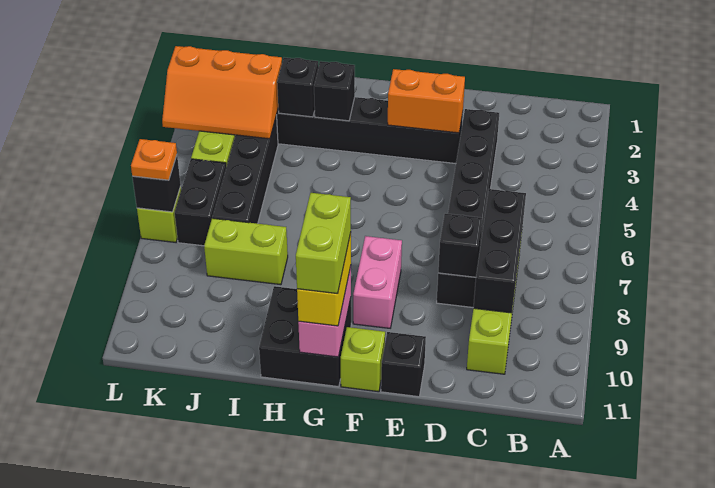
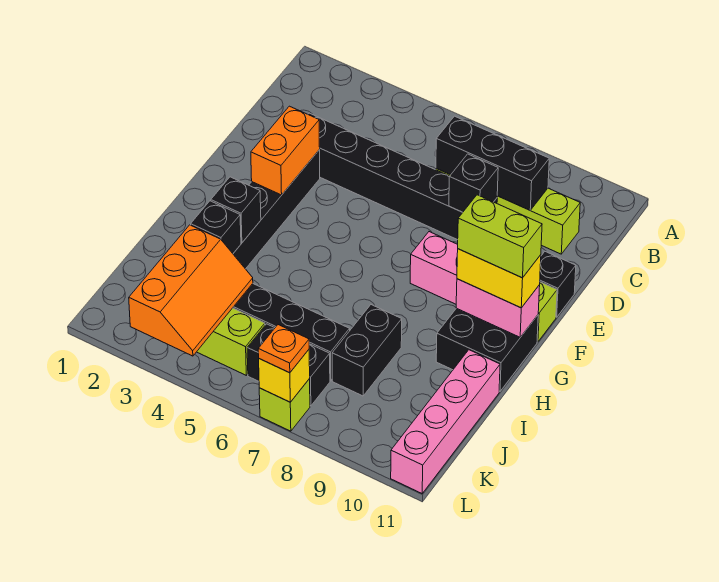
lime 1x2 brick [204,218,288,285] -> black 1x2 brick [332,305,402,396]
none -> pink 1x4 brick [391,350,500,493]
black 1x1 brick [132,156,181,212] -> yellow 1x1 brick [259,350,310,402]

